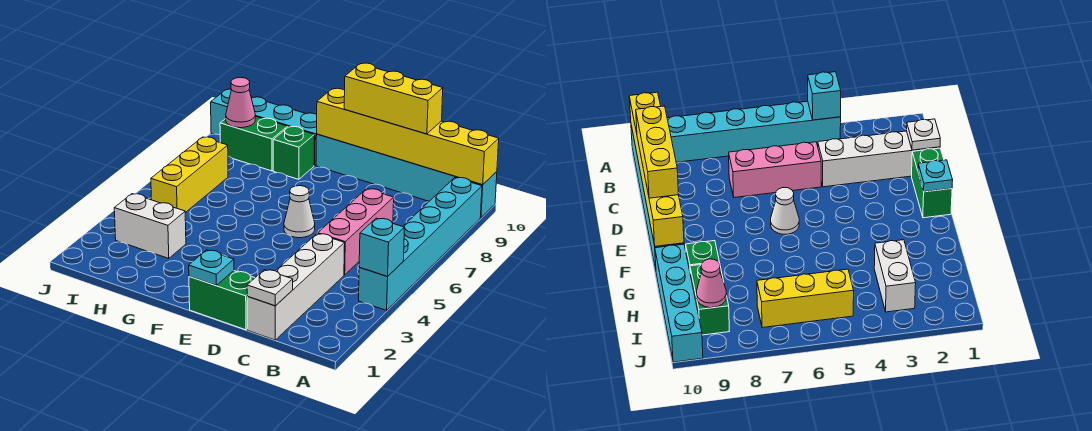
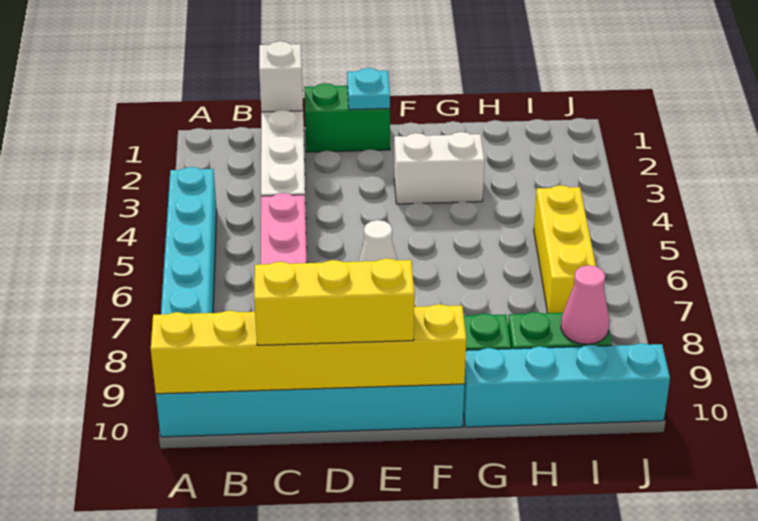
cyan 1x1 brick [359,218,404,277] -> none
white 1x1 plate [247,270,293,306] -> white 1x1 brick [259,41,303,112]
white 1x2 brick [114,194,186,259] -> white 1x2 brick moved to [394,132,485,204]

